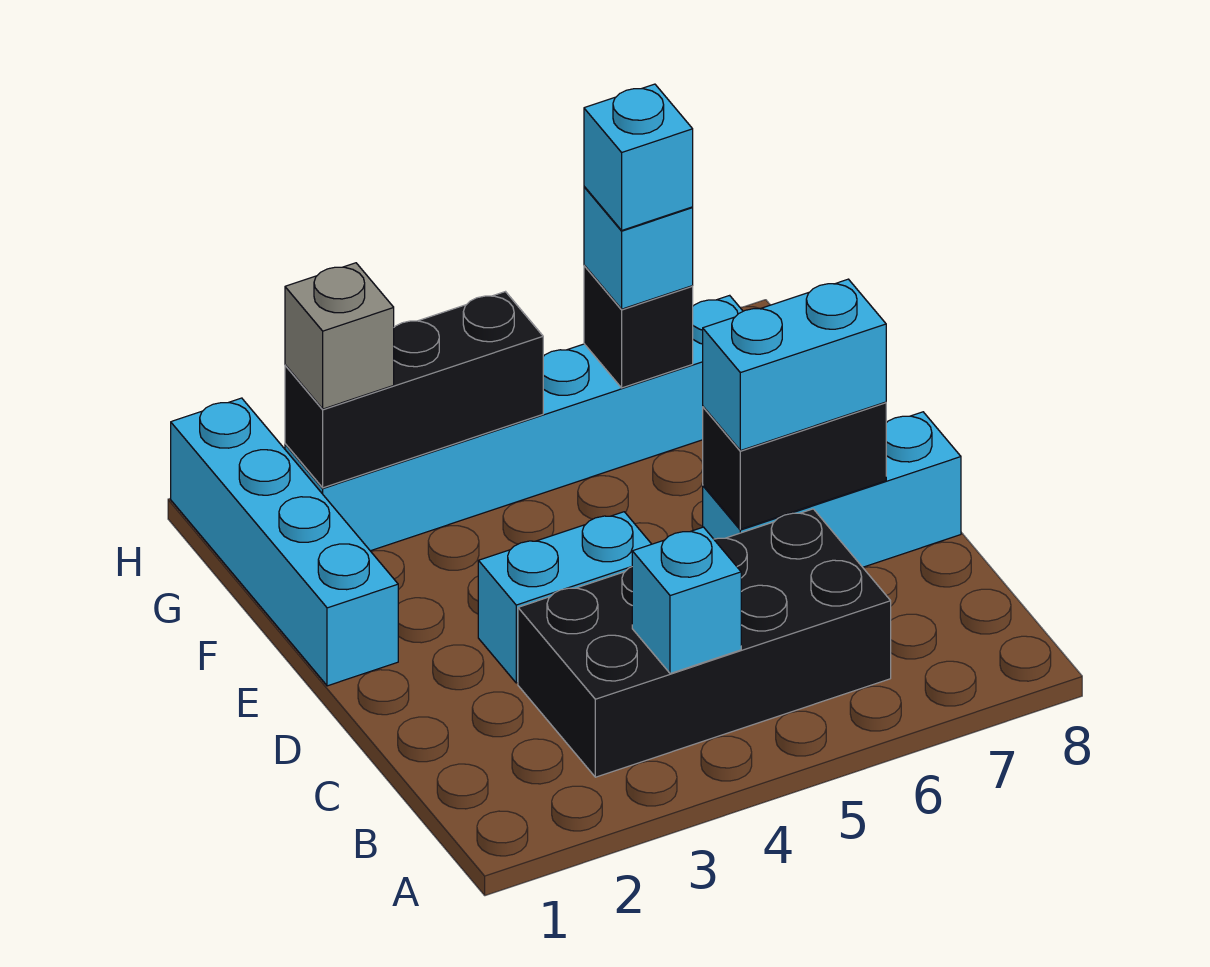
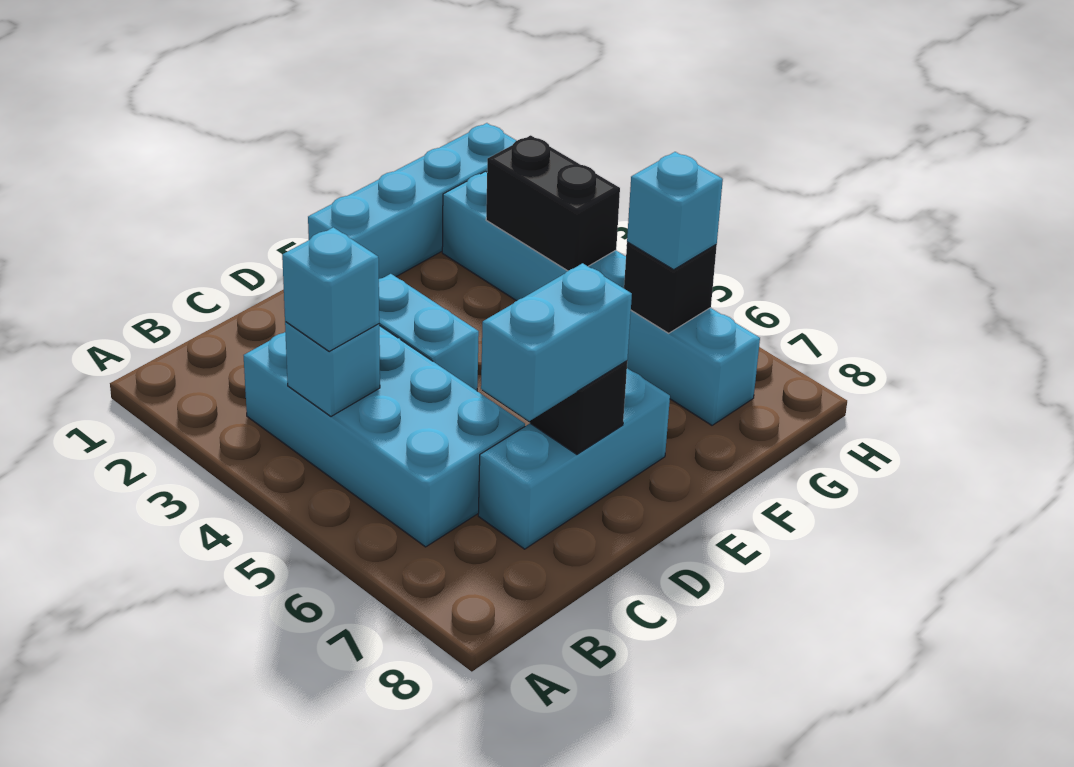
black 2x4 brick [518,509,891,777] -> cyan 2x4 brick [244,325,525,547]
cyan 1x3 brick [703,412,961,567] -> cyan 1x3 brick turned to [478,368,670,549]
cyan 1x2 brick [703,279,886,451] -> cyan 1x2 brick turned to [481,263,632,421]
black 1x3 brick [285,292,543,488] -> black 1x2 brick [486,135,620,271]
grey 1x1 brick [285,263,394,409] -> none
cyan 1x1 brick [584,84,693,230] -> cyan 1x1 brick moved to [282,227,379,352]

